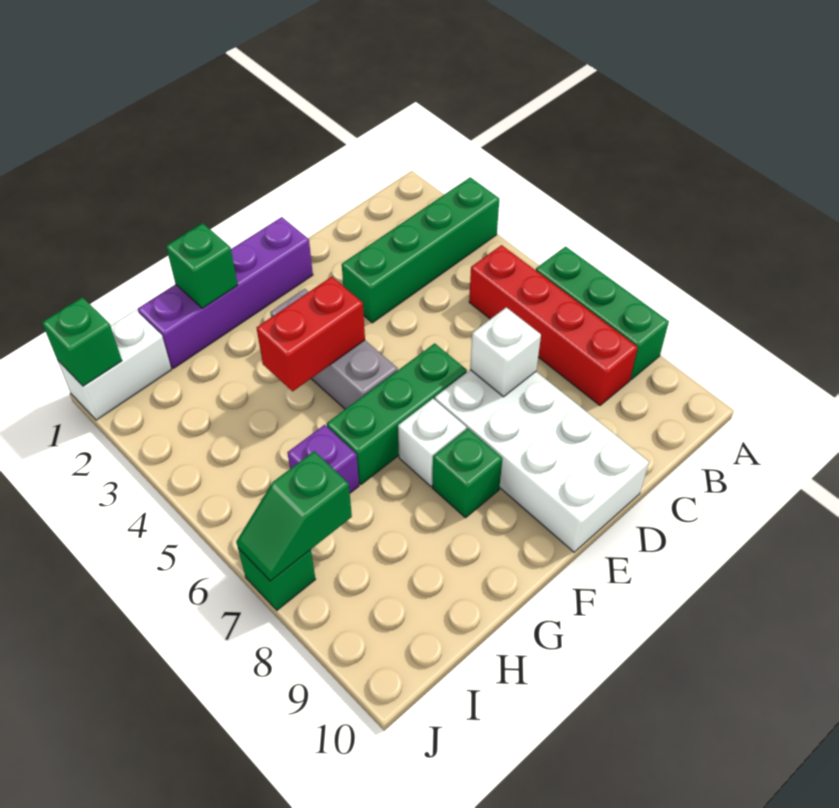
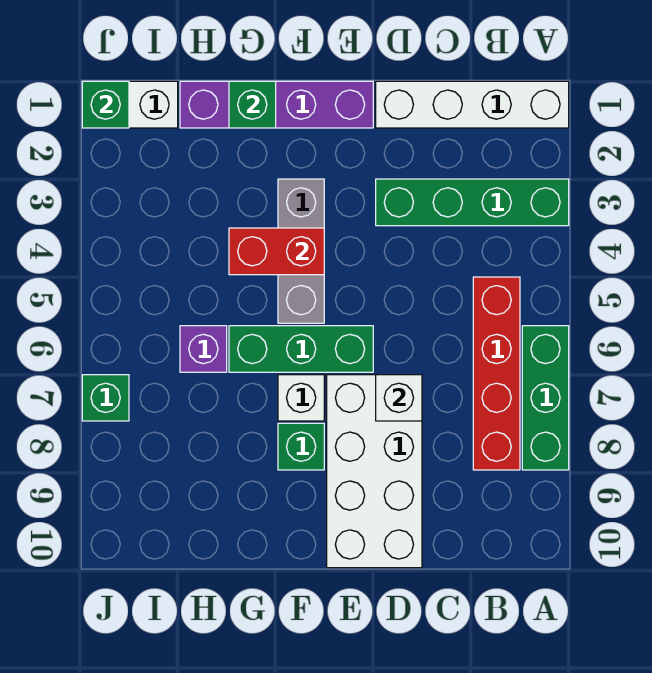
none -> white 1x4 brick [376,81,569,128]
green 1x2 slope [236,451,352,581] -> none

